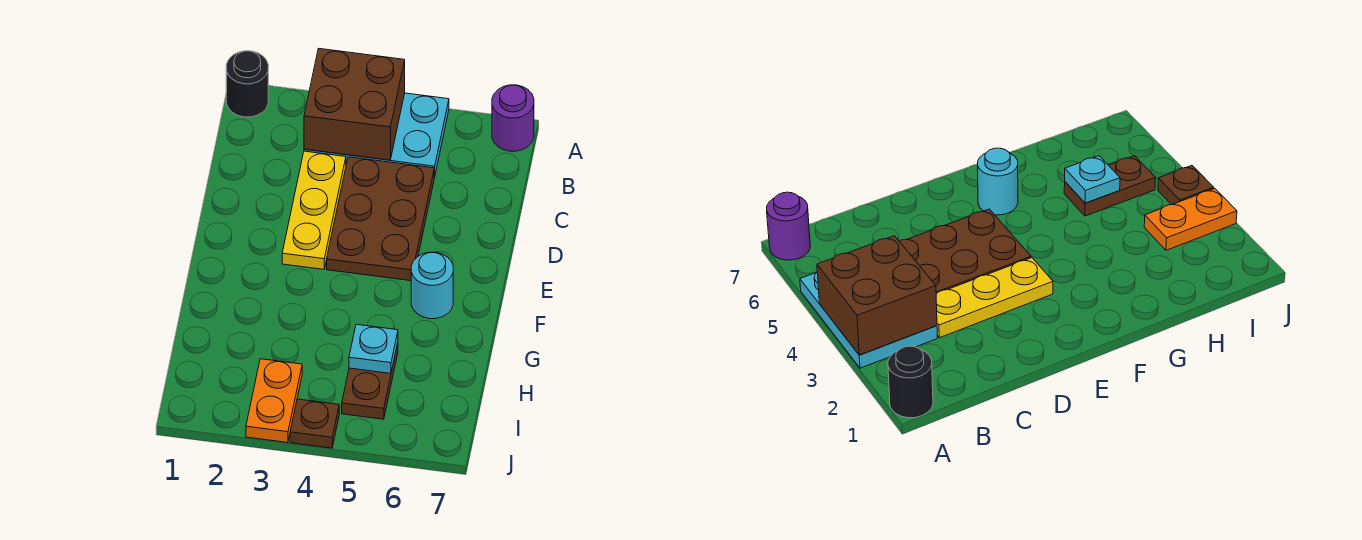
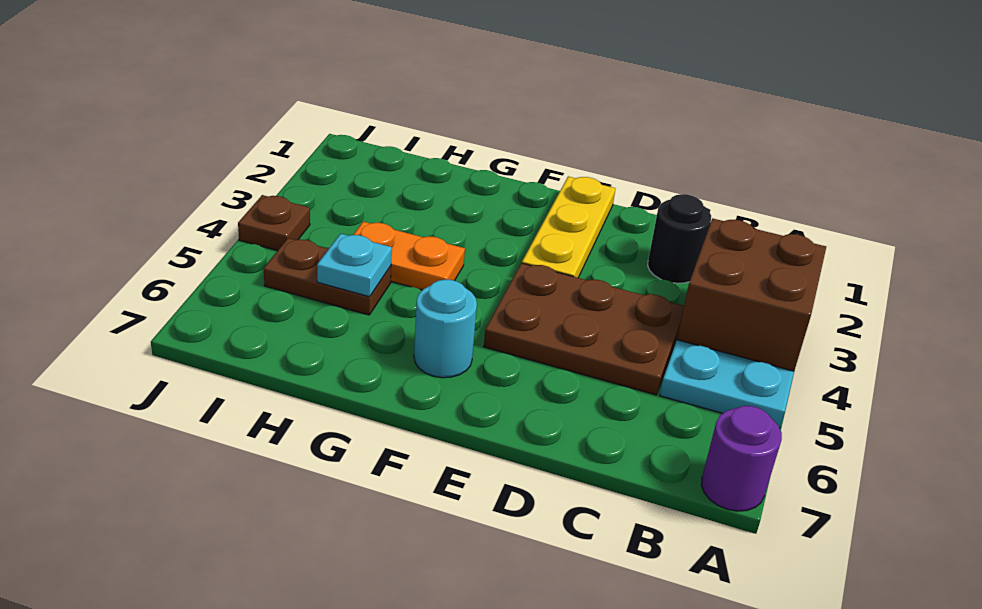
black 1x1 round brick [226,51,268,117] -> black 1x1 round brick moved to [648,194,711,283]
yellow 1x3 plate [282,151,346,269] -> yellow 1x3 plate turned to [522,176,616,278]
orange 1x2 plate [246,359,302,443] -> orange 1x2 plate moved to [353,222,465,290]

